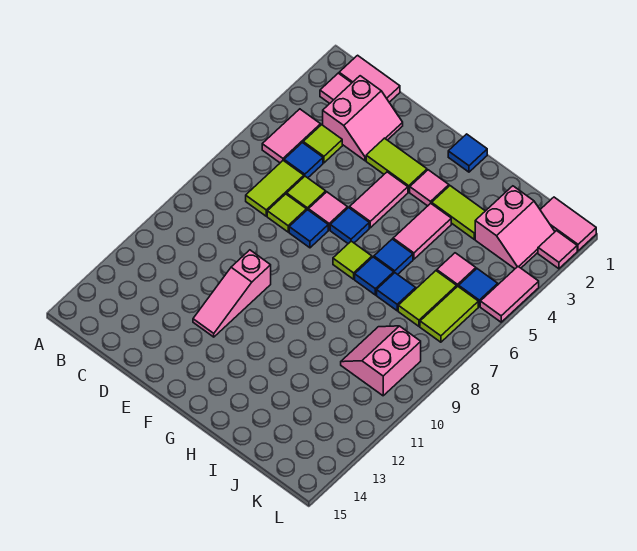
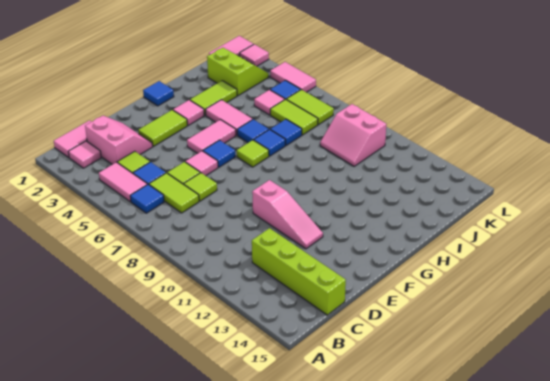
none -> lime 1x4 brick [252,228,346,315]
blue 1x1 tile [289,210,328,248] -> blue 1x1 tile moved to [130,184,164,213]
pink 1x2 tile [350,172,408,228] -> pink 1x2 tile turned to [187,120,236,153]
pink 2x2 slope [475,186,555,269] -> lime 2x2 slope [207,48,269,96]

